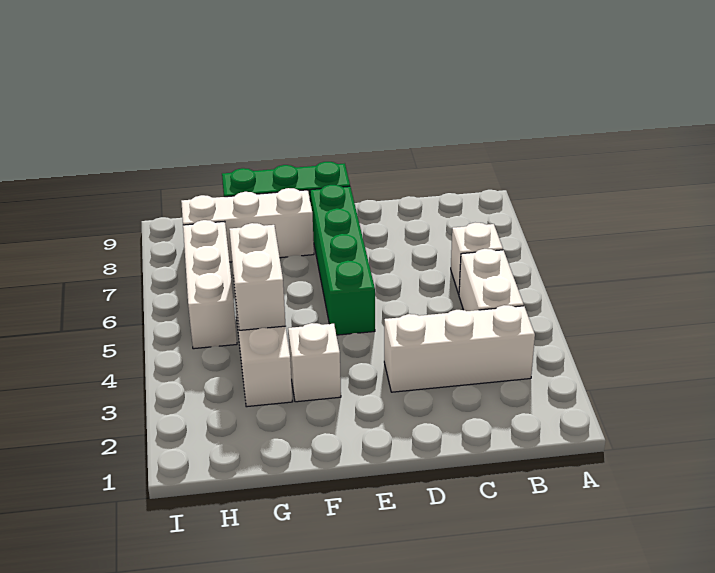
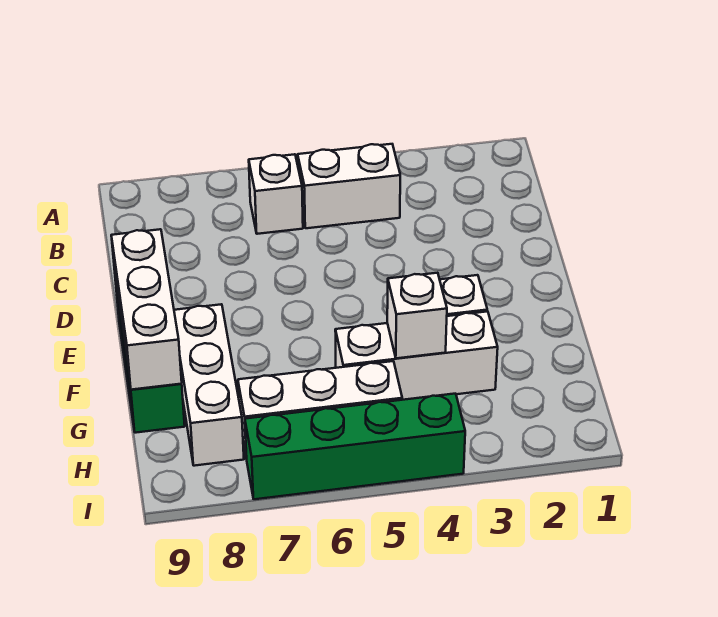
white 1x3 brick [384,305,535,392] -> white 1x3 brick moved to [111,229,182,390]
green 1x4 brick [310,185,375,335] -> green 1x4 brick moved to [245,394,465,499]
white 1x2 brick [229,223,286,330] -> white 1x1 brick [387,273,447,358]

